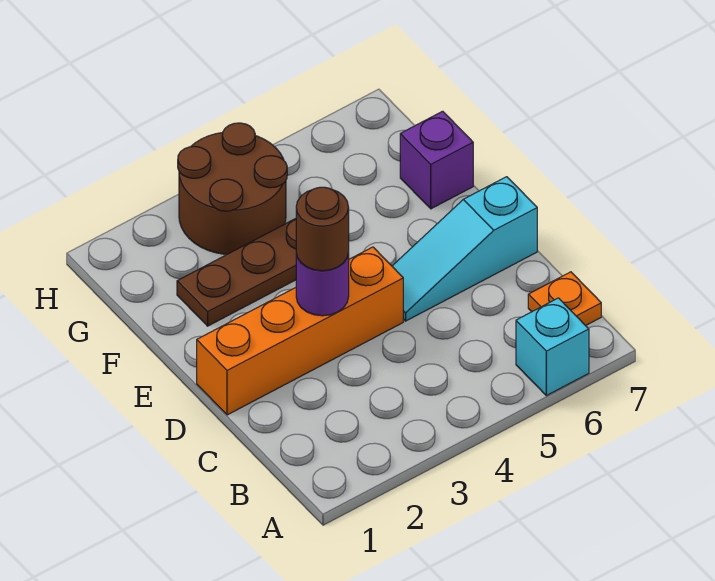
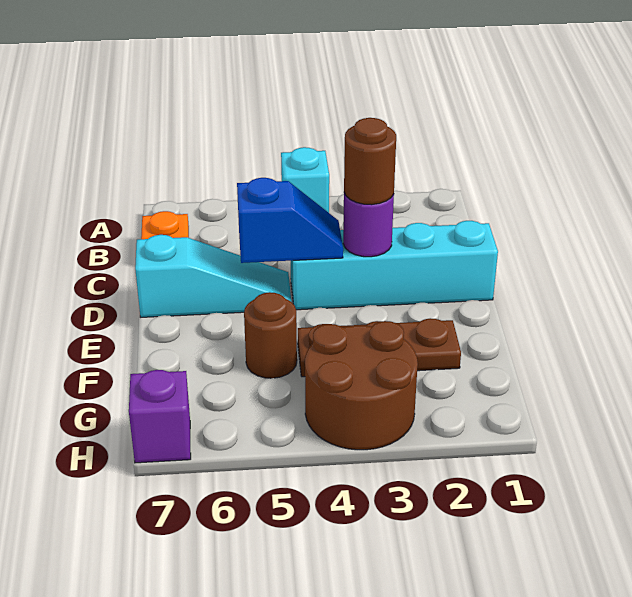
cyan 1x1 brick [516,298,589,396] -> cyan 1x1 brick moved to [281,147,329,213]
orange 1x4 brick [197,247,403,415] -> cyan 1x4 brick [291,221,498,310]
none -> blue 1x2 slope [237,178,343,263]
none -> brown 1x1 round brick [244,292,297,378]
purple 1x1 brick [400,111,473,209] -> purple 1x1 brick moved to [129,370,191,463]

